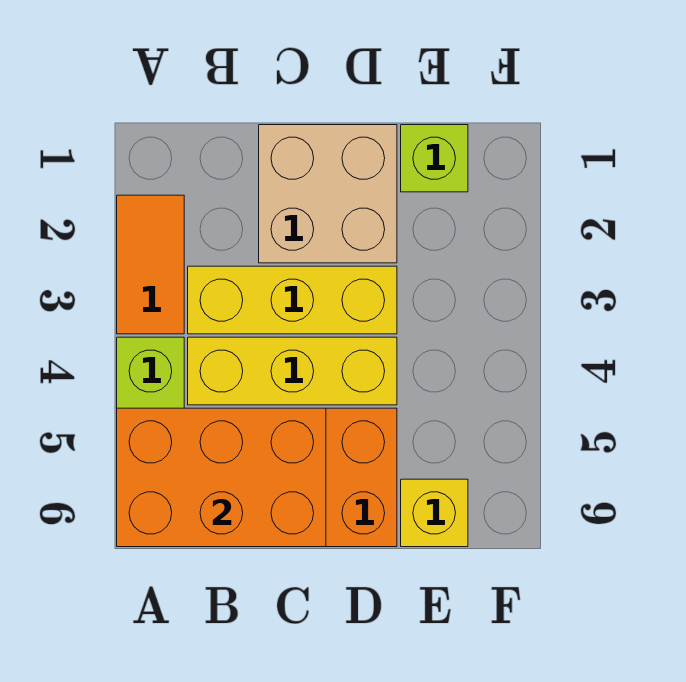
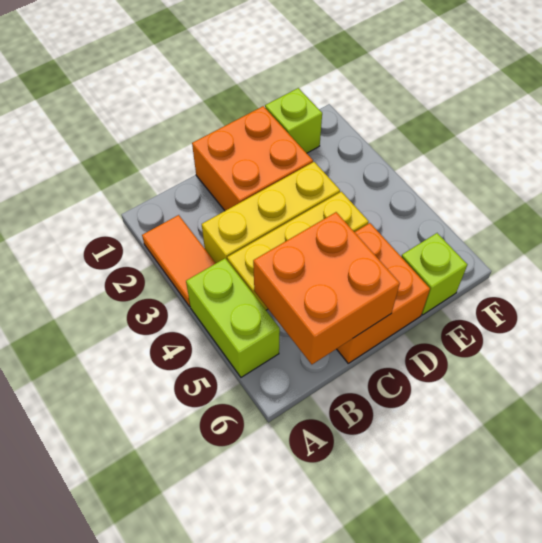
orange 2x3 brick [117,408,326,547] -> orange 2x2 brick [253,212,400,364]
tan 2x2 brick [259,125,397,263] -> orange 2x2 brick [192,106,313,211]
yellow 1x1 brick [401,479,468,547] -> lime 1x1 brick [401,233,468,315]

